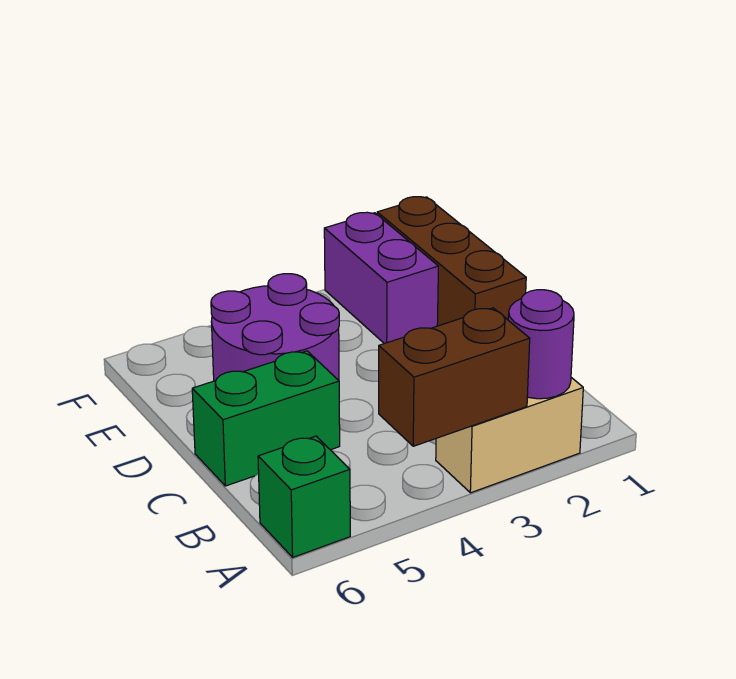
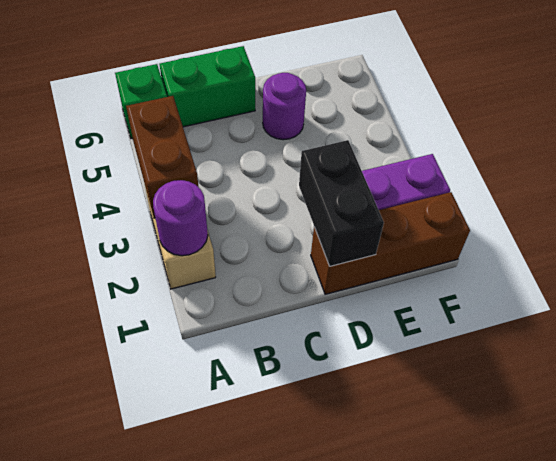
green 1x2 brick [192,351,340,486] -> green 1x2 brick turned to [160,46,255,127]
none -> black 1x2 brick [299,140,384,266]
purple 2x2 round brick [211,274,339,381] -> purple 1x1 round brick [263,73,306,140]

